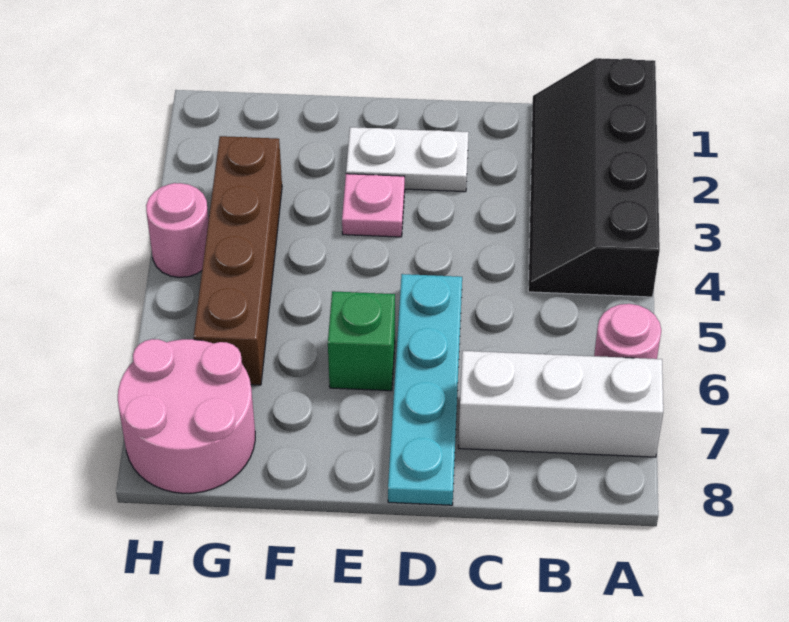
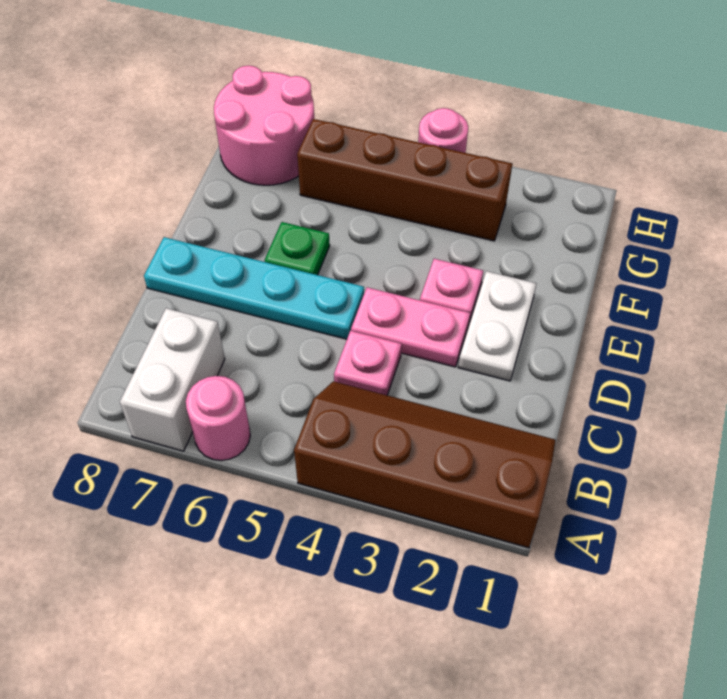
black 2x4 slope [528,58,660,297] -> brown 2x4 slope [294,381,556,548]
white 1x3 brick [458,351,663,457] -> white 1x2 brick [120,308,225,451]
none -> pink 1x1 plate [334,331,402,395]
none -> pink 1x2 plate [351,287,470,367]
green 1x1 brick [328,291,395,391] -> green 1x1 plate [265,222,330,275]

